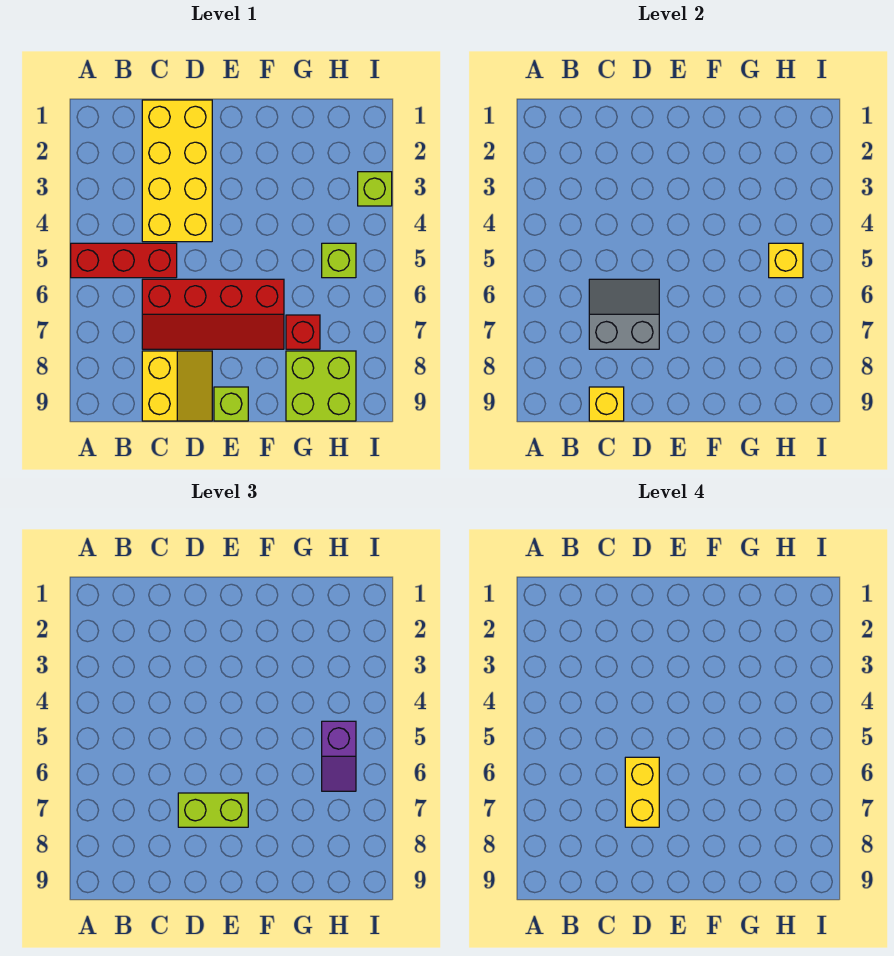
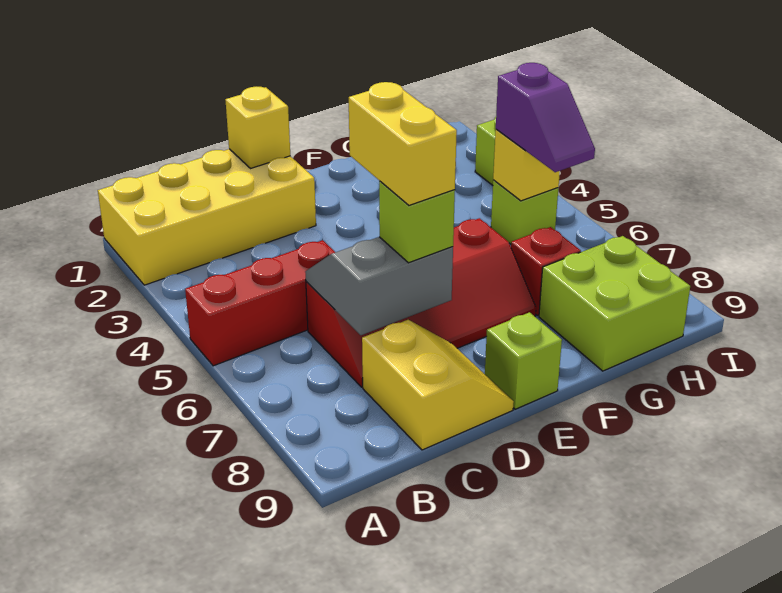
yellow 2x4 brick [142,100,212,242] -> yellow 2x4 brick turned to [98,149,316,285]
yellow 1x1 brick [589,387,624,421] -> yellow 1x1 brick moved to [225,87,290,169]
lime 1x2 brick [178,793,248,827] -> lime 1x1 brick [379,181,455,263]

